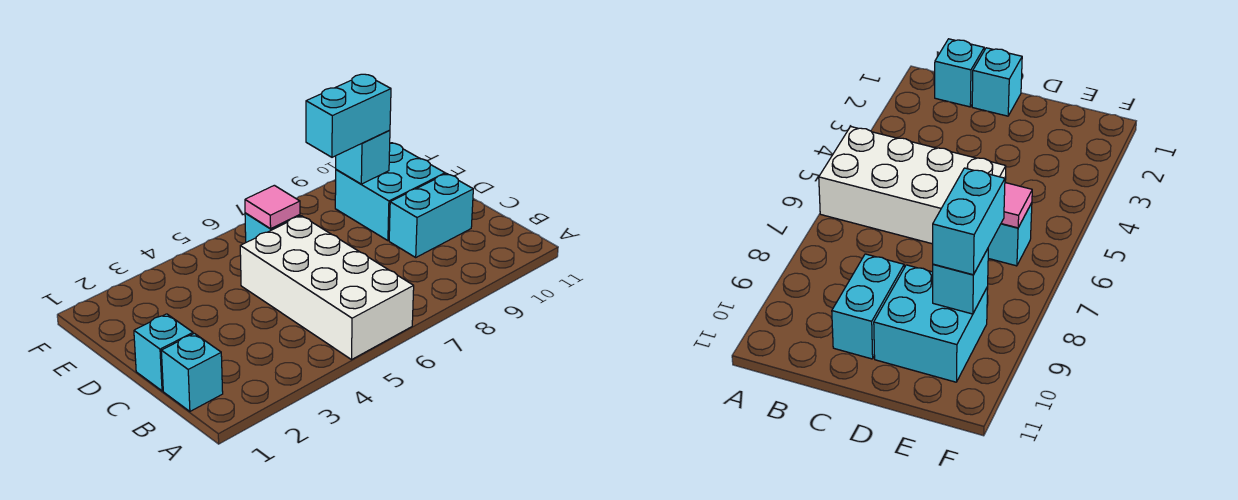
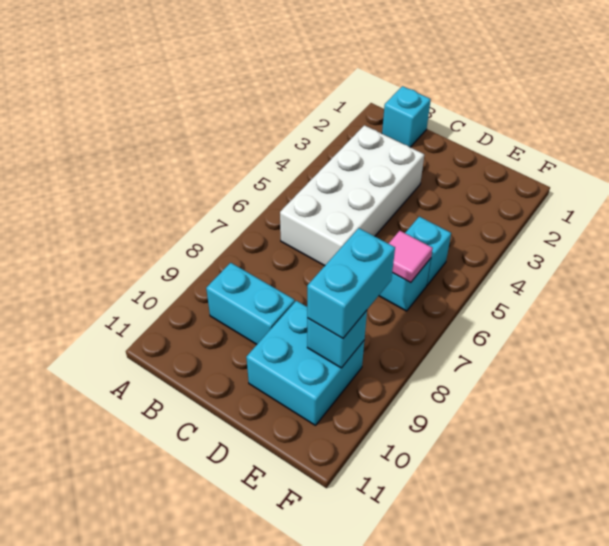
white 2x4 brick [240,216,414,360] -> white 2x4 brick turned to [280,125,424,266]
cyan 1x1 brick [134,314,193,391] -> cyan 1x1 brick moved to [405,217,451,285]
cyan 1x2 brick [389,174,473,257] -> cyan 1x2 brick turned to [206,263,295,344]

